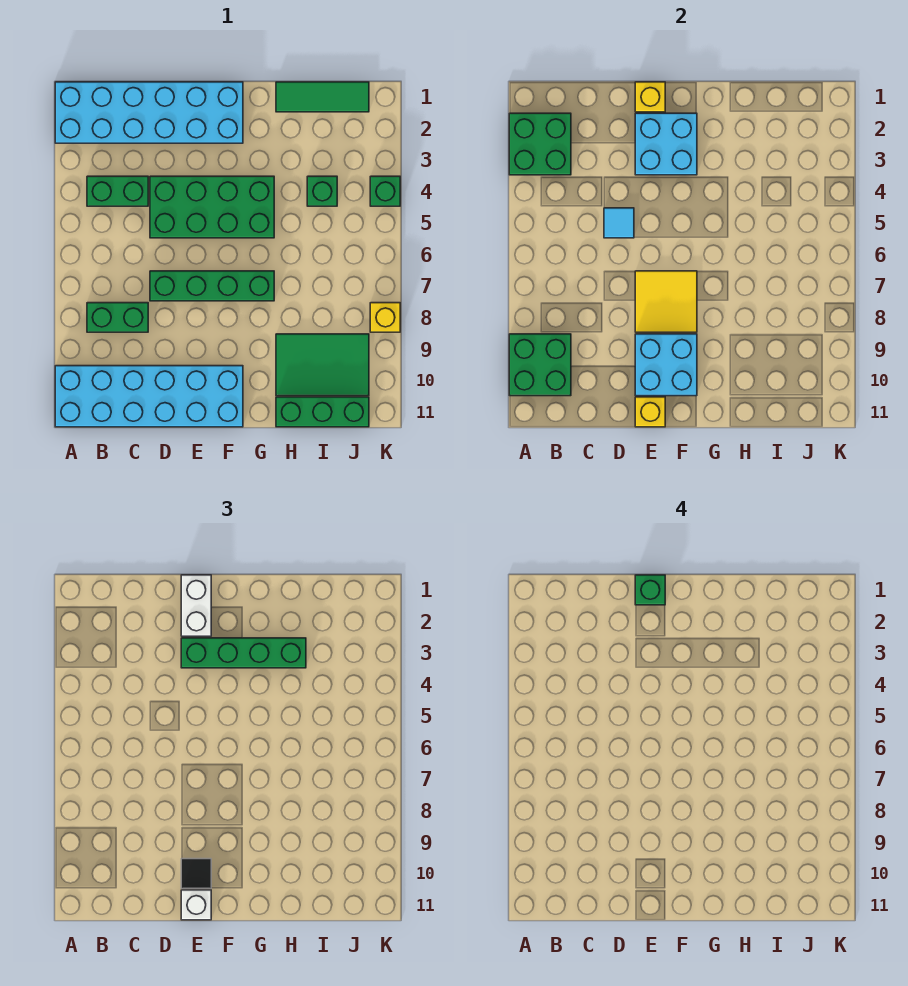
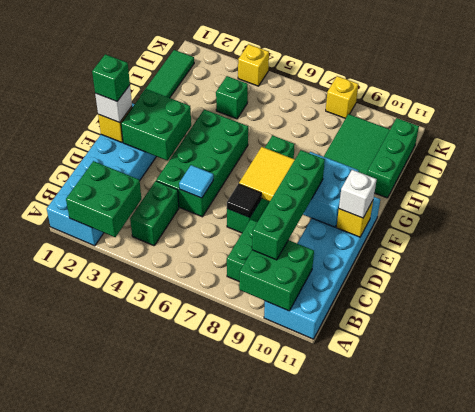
white 1x2 brick [181,575,211,636] -> white 1x1 brick [95,85,132,123]
cyan 2x2 brick [635,113,697,175] -> green 2x2 brick [121,89,191,161]
green 1x4 brick [181,638,306,668] -> green 1x4 brick moved to [252,150,325,260]
black 1x1 tile [181,859,211,889] -> black 1x1 tile moved to [227,184,261,218]
green 1x1 brick [370,176,400,206] -> yellow 1x1 brick [238,44,269,86]

